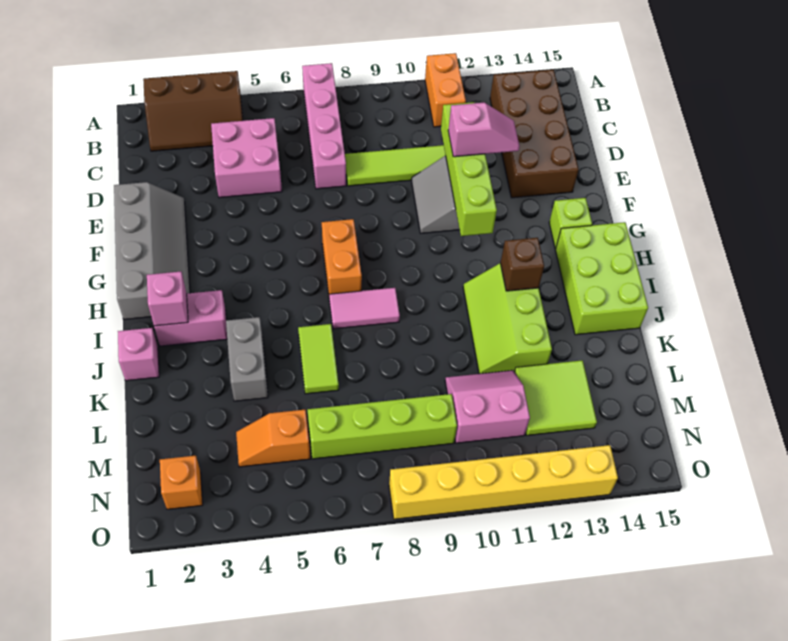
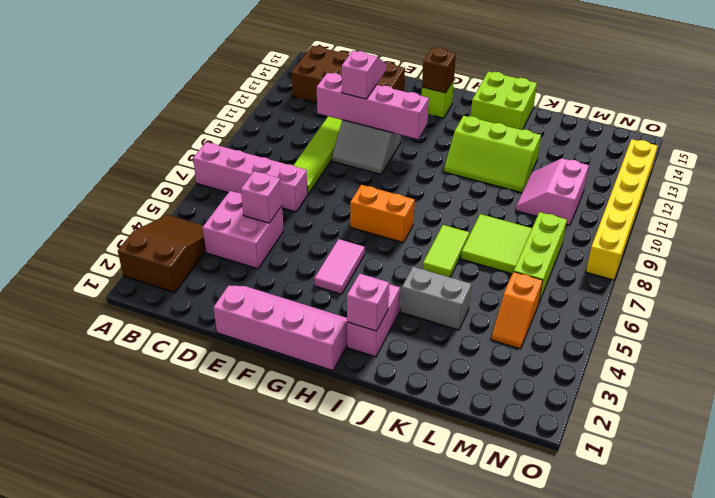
brown 2x3 slope [143,71,243,151] -> brown 2x3 slope turned to [118,215,206,292]
orange 1x2 brick [425,53,466,127] -> none
lime 1x4 brick [441,102,497,236] -> pink 1x4 brick [317,73,429,139]
grey 2x4 slope [114,182,190,319] -> pink 2x4 slope [214,286,347,371]
lime 2x3 brick [556,222,648,335] -> lime 2x2 brick [471,72,537,130]
pink 1x2 tile [329,288,400,329] -> pink 1x2 tile moved to [314,239,365,294]
brown 1x1 brick [501,238,544,291] -> brown 1x1 brick moved to [422,48,456,93]
pink 1x1 brick [118,328,159,381] -> pink 1x1 brick moved to [241,171,282,223]
lime 1x2 tile [298,324,339,394] -> lime 1x2 tile turned to [423,225,469,277]
lime 2x2 tile [515,360,597,435] -> lime 2x2 tile moved to [461,214,532,274]
lime 1x4 brick [308,394,457,459] -> lime 1x3 brick [514,212,567,302]
orange 1x1 brick [160,456,203,509] -> none

